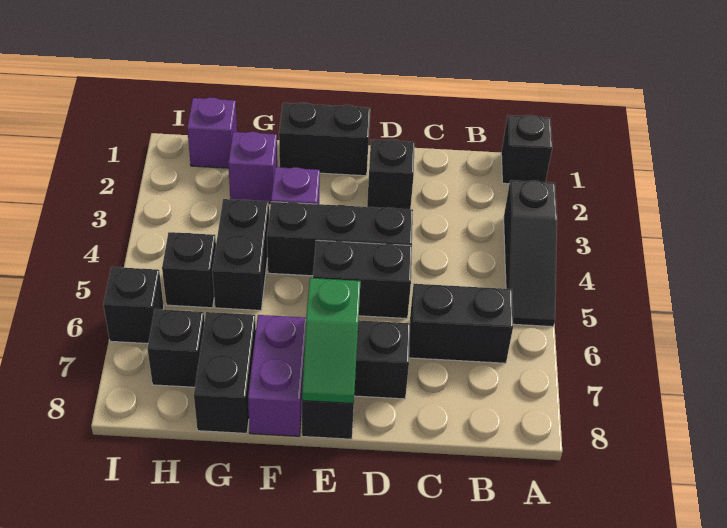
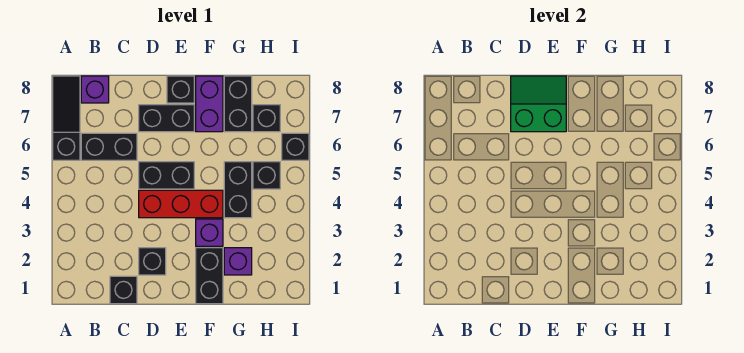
black 1x1 brick [501,115,552,184] -> black 1x1 brick moved to [110,276,137,304]
black 1x3 slope [504,180,557,327] -> black 1x3 slope moved to [53,76,80,160]
black 1x3 brick [267,202,413,276] -> red 1x3 brick [139,190,223,218]
black 1x2 brick [279,102,370,176] -> black 1x2 brick turned to [196,248,223,304]
green 1x2 slope [302,278,361,403] -> green 2x2 slope [511,76,566,132]
purple 1x1 brick [187,97,237,168] -> purple 1x1 brick moved to [81,76,109,103]

